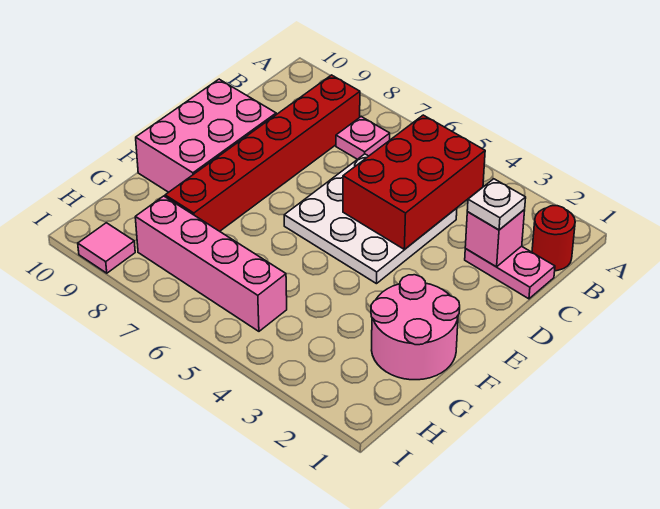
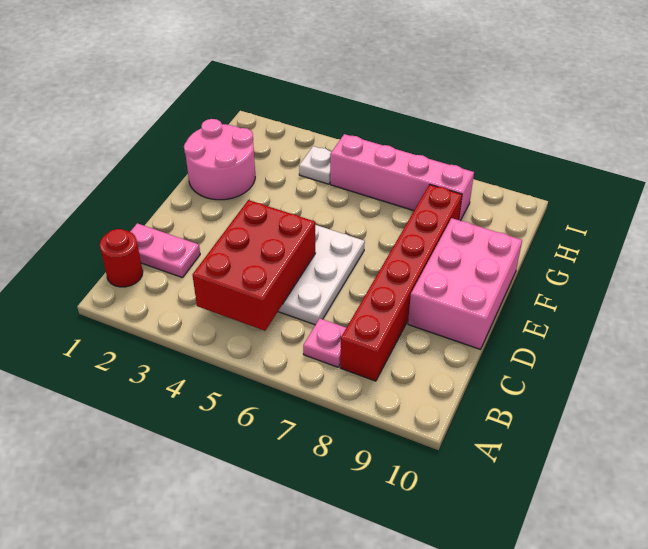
pink 1x1 brick [465,210,525,267] -> none
white 1x1 plate [467,179,526,230] -> white 1x1 plate moved to [299,146,331,184]
pink 1x1 tile [78,223,135,273] -> none

